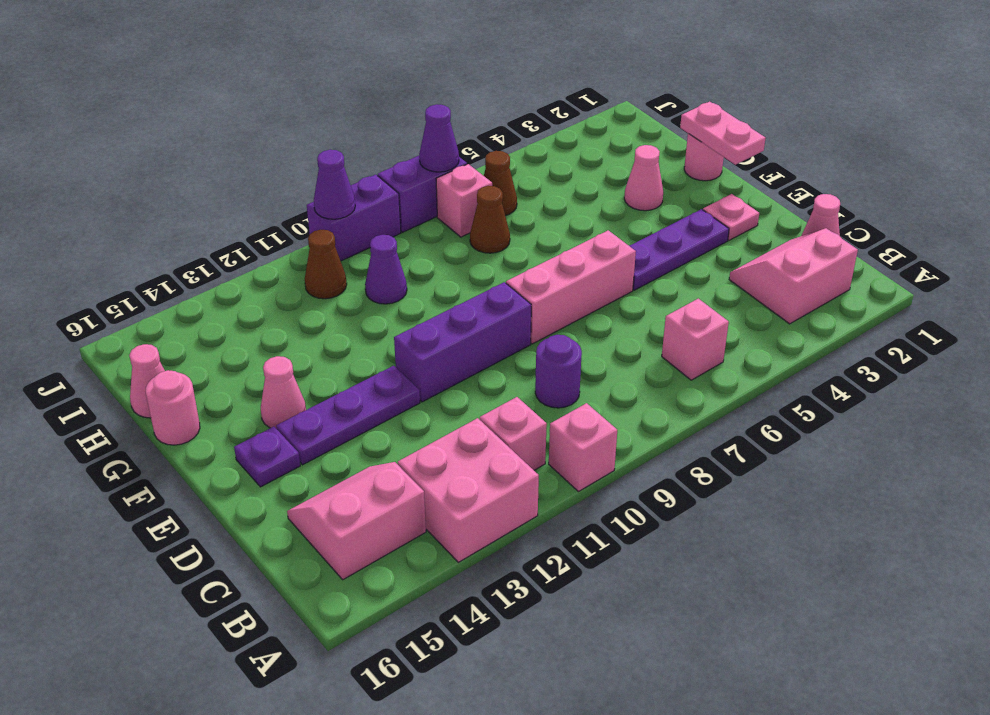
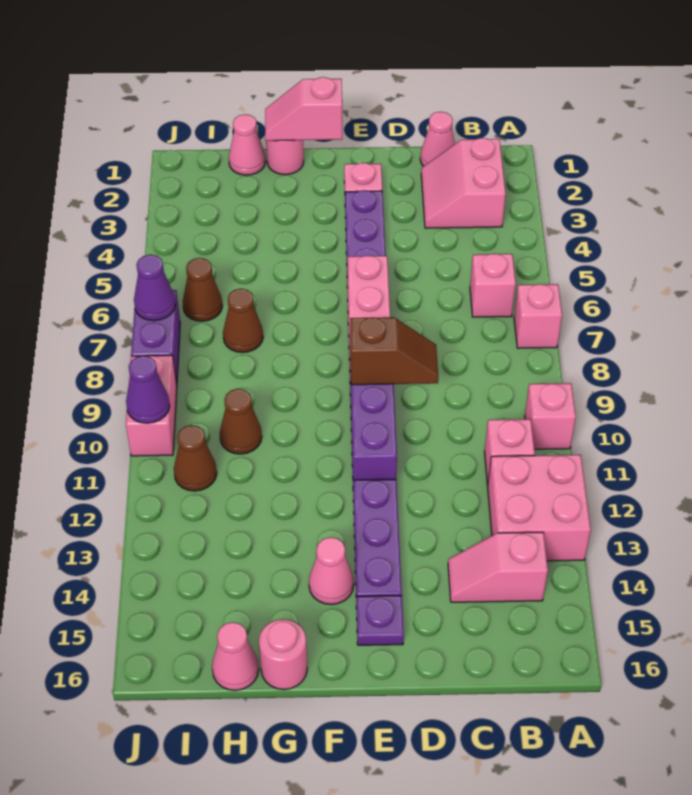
pink 2x2 slope [287,462,426,580] -> pink 1x2 slope [448,532,548,602]
purple 1x1 round brick [535,335,582,408] -> none
none -> brown 1x2 slope [350,317,438,385]
pink 1x2 plate [680,102,766,165] -> pink 1x2 slope [265,77,342,141]
pink 1x1 cone [624,145,663,211] -> pink 1x1 cone moved to [229,114,265,175]
purple 1x1 cone [365,235,407,304] -> brown 1x1 cone [220,389,262,454]
pink 1x1 brick [436,164,492,237] -> pink 1x1 brick moved to [514,284,562,348]
purple 1x2 brick [307,175,401,261] -> pink 1x2 brick [126,355,177,456]

